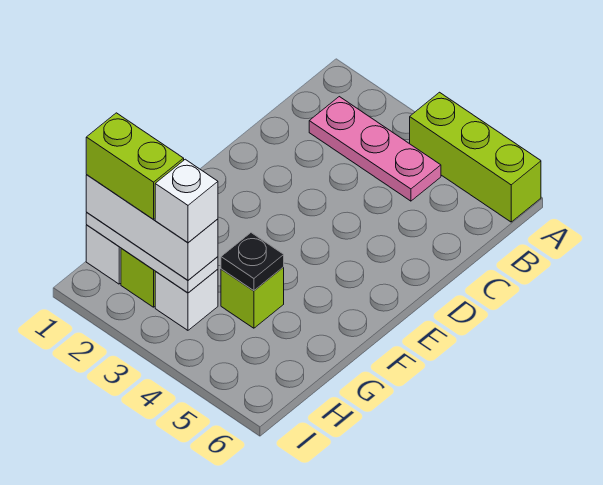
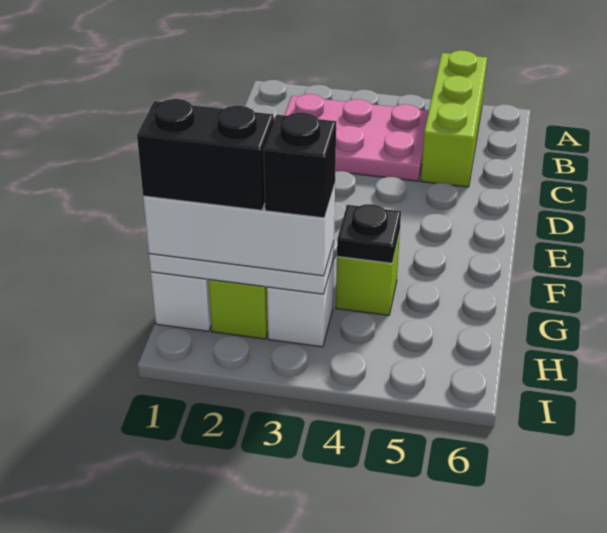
lime 1x3 brick [410,92,541,222] -> lime 1x3 brick turned to [421,50,487,187]
pink 1x3 plate [309,97,441,201] -> pink 2x3 plate [285,94,429,181]
lime 1x2 brick [86,113,184,219] -> black 1x2 brick [137,99,274,210]
white 1x1 brick [155,159,218,242] -> black 1x1 brick [264,113,336,218]

